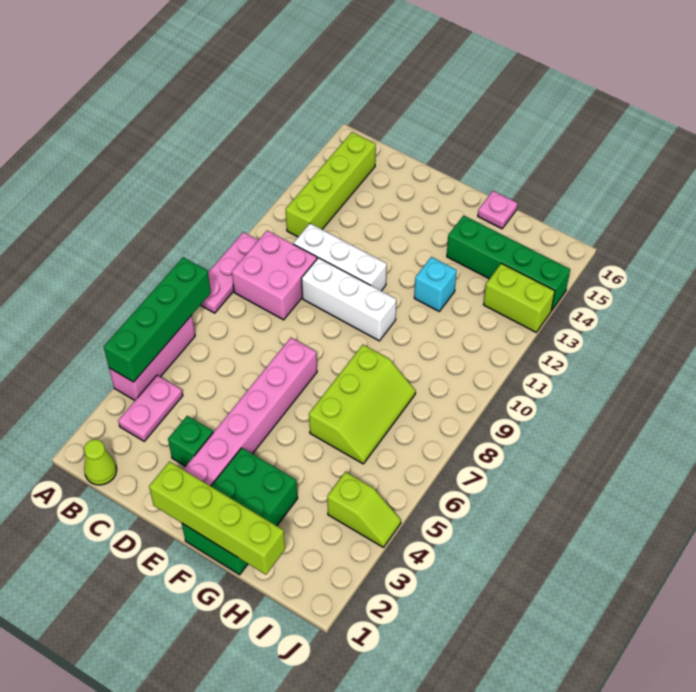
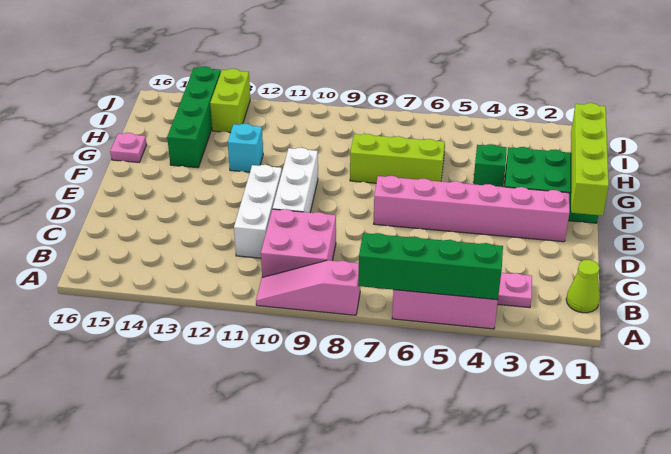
pink 1x3 plate [201,232,258,313] -> pink 1x3 slope [256,260,360,315]
lime 1x4 brick [285,132,376,237] -> none
green 1x1 brick [168,416,213,466] -> green 1x1 brick moved to [473,144,507,187]
lime 1x2 slope [327,472,401,548] -> none

